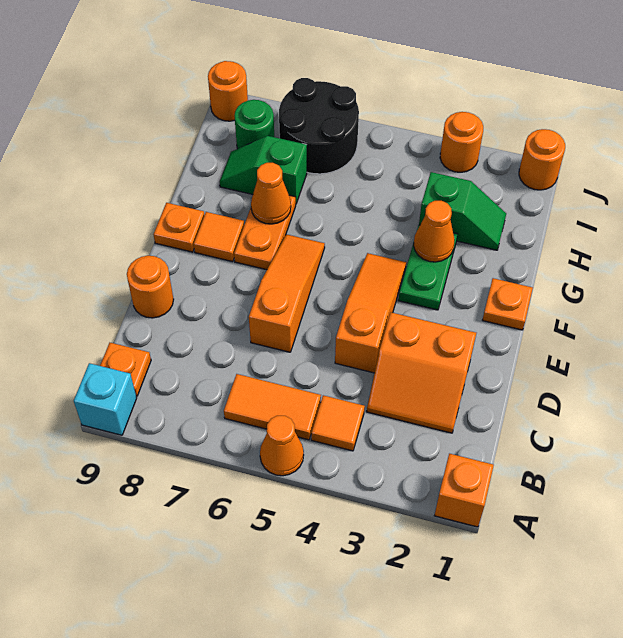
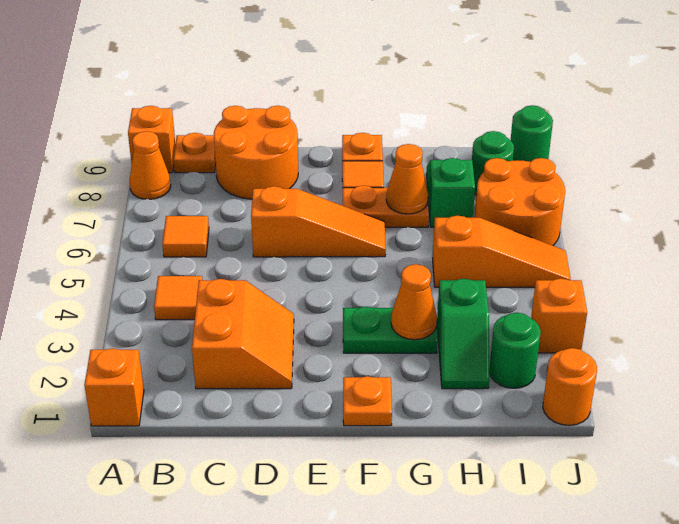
orange 1x1 cone [260,416,304,476] -> orange 1x1 cone moved to [130,131,171,199]
cyan 1x1 brick [74,363,137,435] -> orange 1x1 brick [128,106,175,173]
orange 1x2 tile [224,374,321,440] -> orange 1x1 tile [162,216,209,257]
orange 2x2 slope [367,313,476,433] -> orange 2x2 slope turned to [192,279,294,389]
orange 1x3 slope [335,253,406,373] -> orange 1x3 slope moved to [433,216,571,287]
orange 1x1 round brick [127,256,174,318] -> orange 2x2 round brick [214,106,298,199]
none -> green 1x1 round brick [489,313,541,388]
black 2x2 round brick [279,78,359,174] -> orange 2x2 round brick [475,158,565,246]
orange 1x1 round brick [440,112,483,172] -> orange 1x1 brick [531,279,587,353]
orange 1x1 round brick [208,61,248,121] -> green 1x1 round brick [511,105,553,162]

